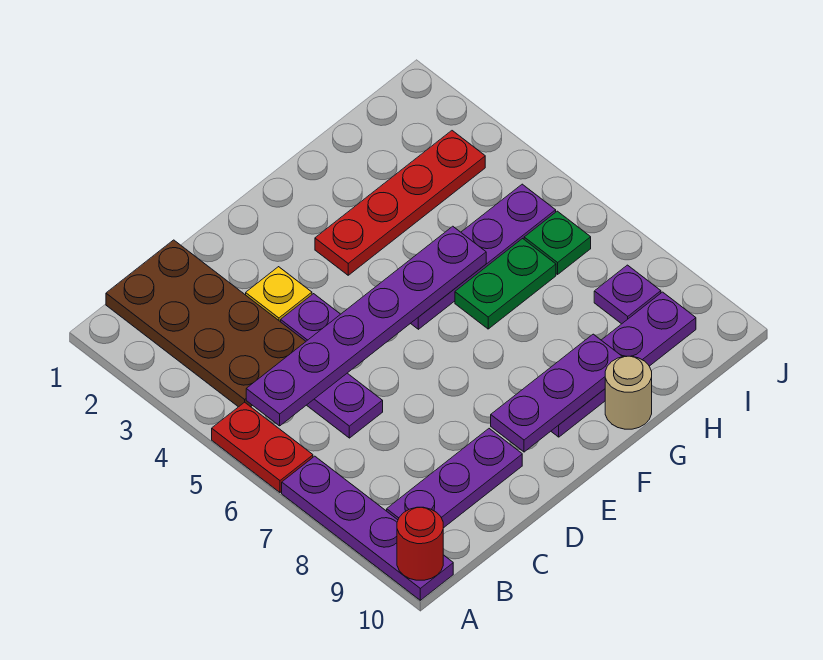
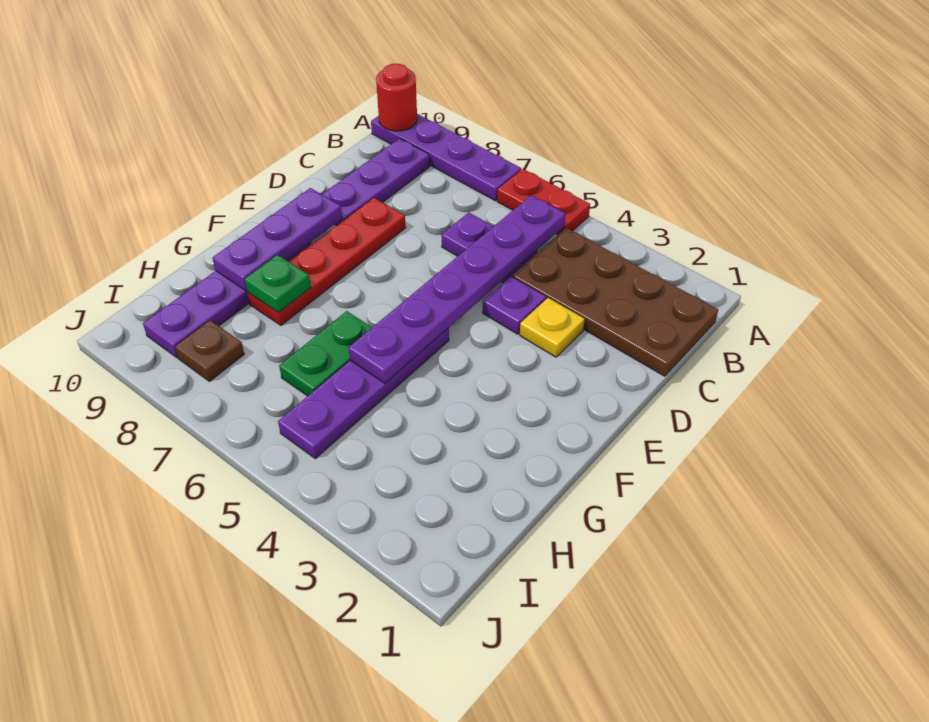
red 1x4 plate [315,131,485,275] -> red 1x4 plate moved to [247,198,406,325]
tan 1x1 round brick [605,356,652,429] -> none
green 1x1 plate [524,211,591,274] -> green 1x1 plate moved to [245,255,311,313]
purple 1x1 plate [594,265,661,324] -> brown 1x1 plate [175,320,244,381]

